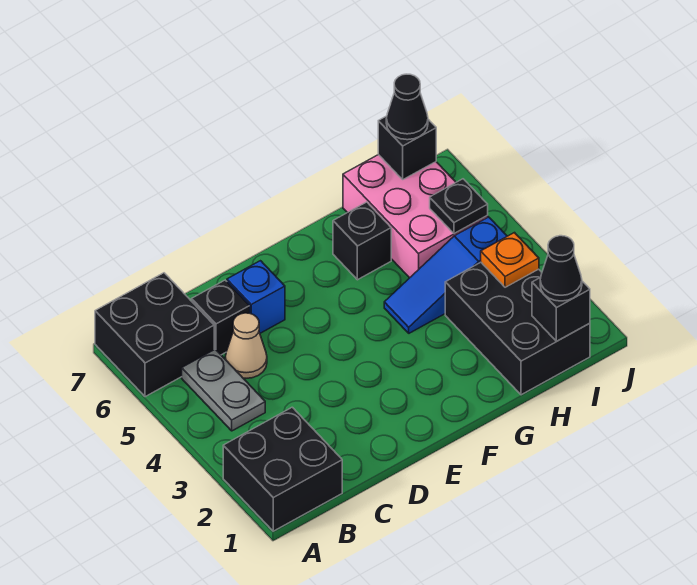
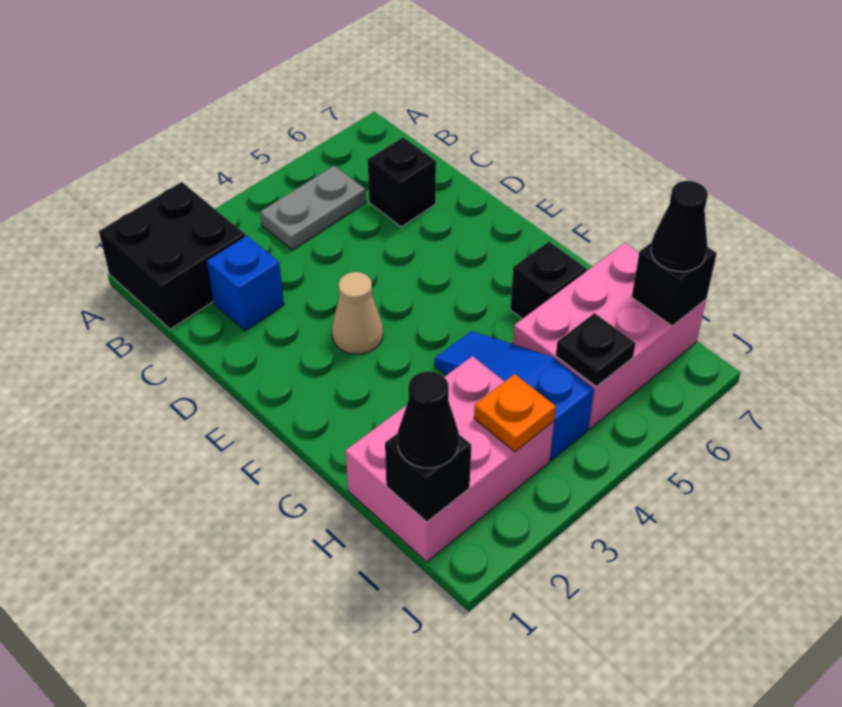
black 2x2 brick [95,273,214,397] -> none
tan 1x1 cone [225,313,267,378] -> tan 1x1 cone moved to [332,272,383,354]
blue 1x1 brick [227,261,285,333] -> blue 1x1 brick moved to [207,235,284,331]
black 2x3 brick [445,262,590,395] -> pink 2x3 brick [346,356,554,562]

